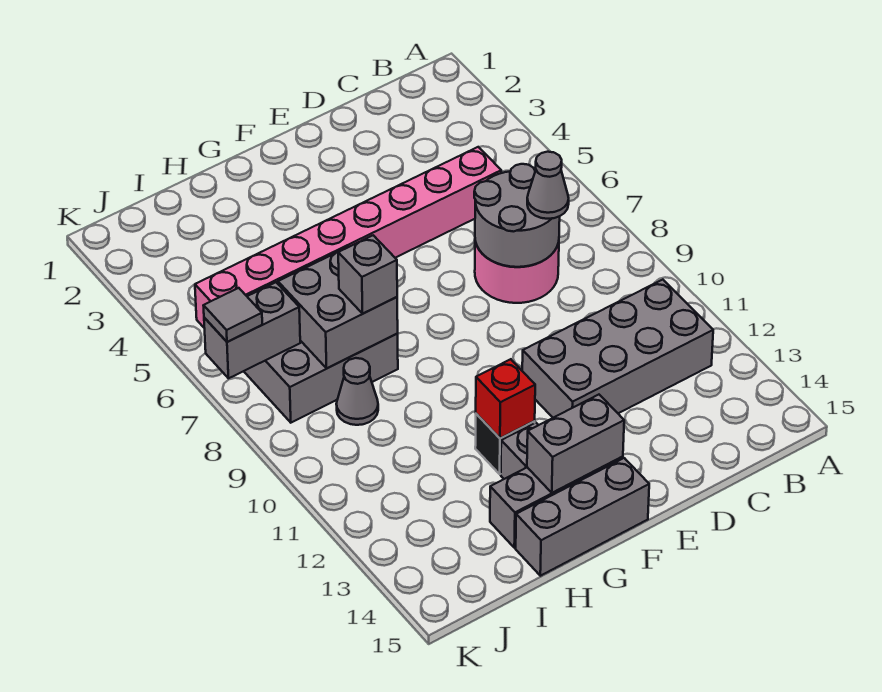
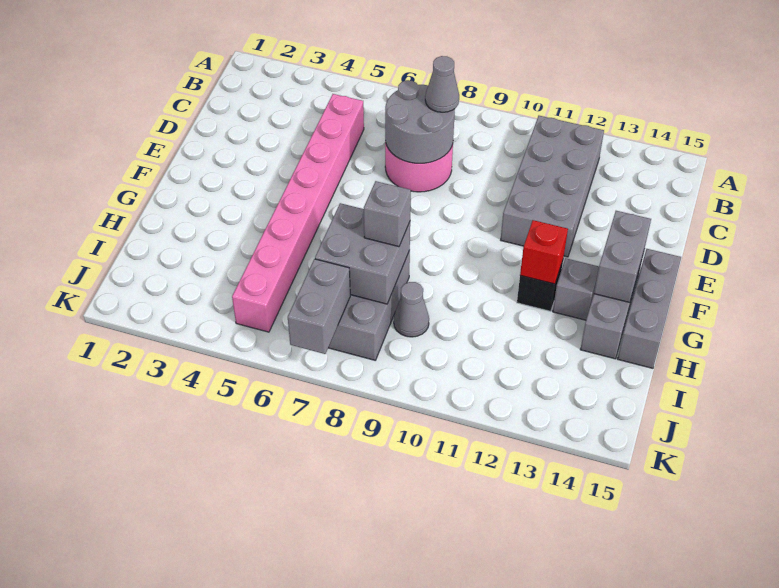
grey 1x1 tile [203,288,262,342] -> none

